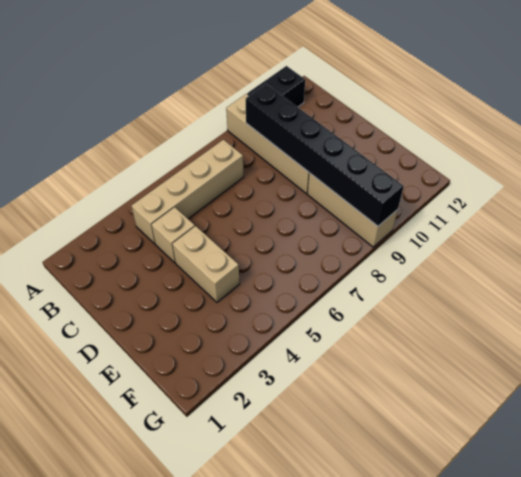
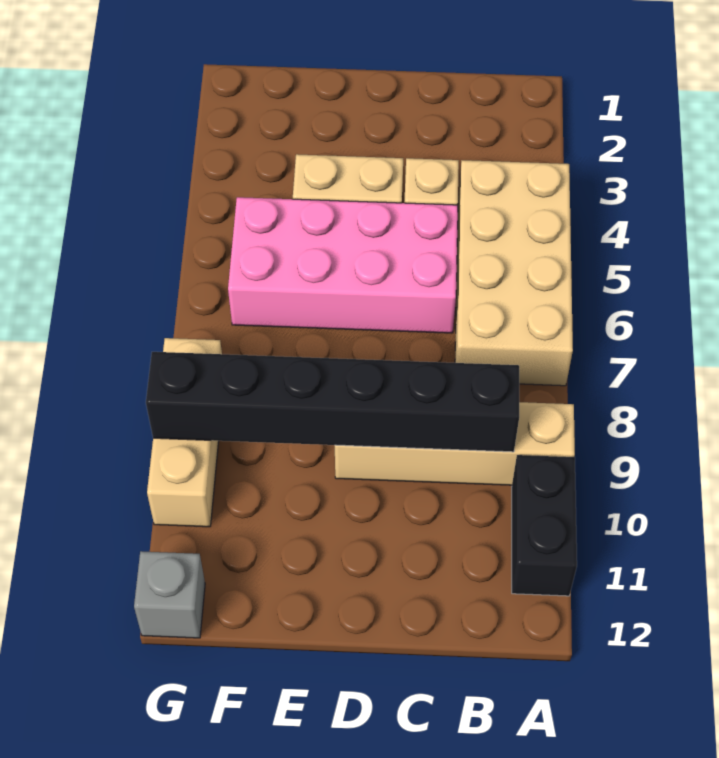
tan 1x4 brick [131,140,244,244] -> tan 2x4 brick [455,160,573,386]
none -> pink 2x4 brick [228,197,458,333]
tan 1x3 brick [308,173,398,247] -> tan 1x3 brick turned to [147,338,222,527]
none -> grey 1x1 brick [134,551,205,638]

